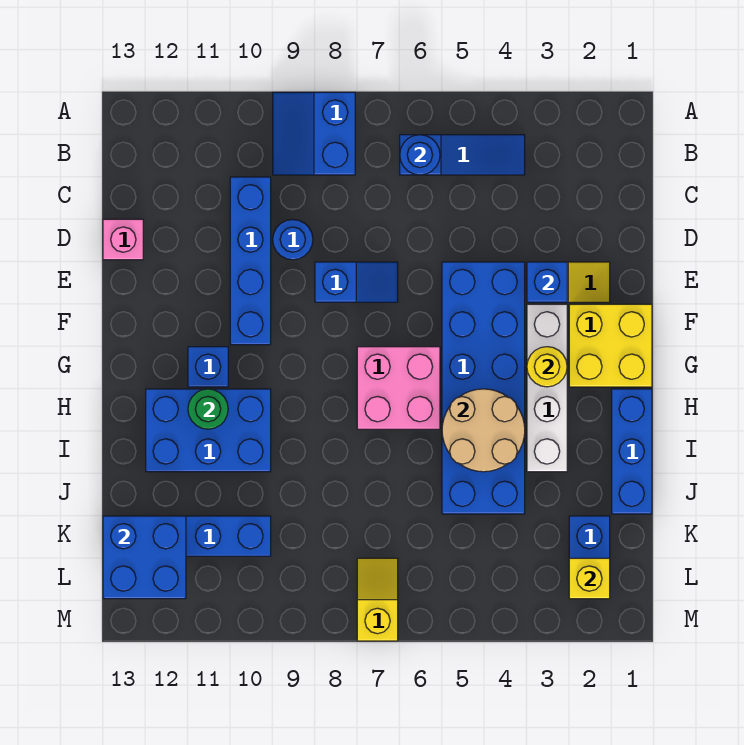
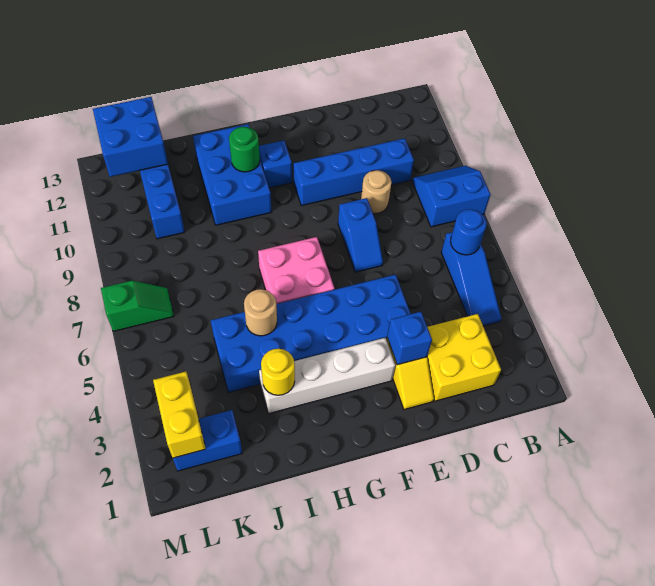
blue 1x1 round brick [273,220,313,260] -> tan 1x1 round brick [361,170,392,214]
pink 1x1 brick [103,219,143,260] -> none
yellow 2x2 brick [569,304,652,387] -> yellow 2x2 brick moved to [427,314,501,401]
yellow 1x1 round brick [527,347,567,387] -> yellow 1x1 round brick moved to [261,348,295,395]
blue 1x3 brick [612,389,652,514] -> none
tan 2x2 round brick [442,389,525,472] -> tan 1x1 round brick [244,289,277,336]
yellow 1x1 brick [569,558,610,599] -> yellow 1x2 brick [153,372,206,458]
yellow 1x2 slope [357,558,398,641] -> green 1x2 slope [101,281,174,331]

